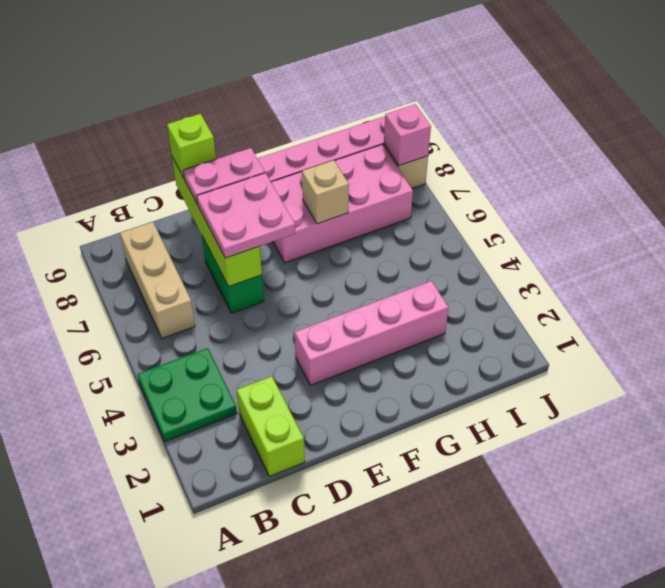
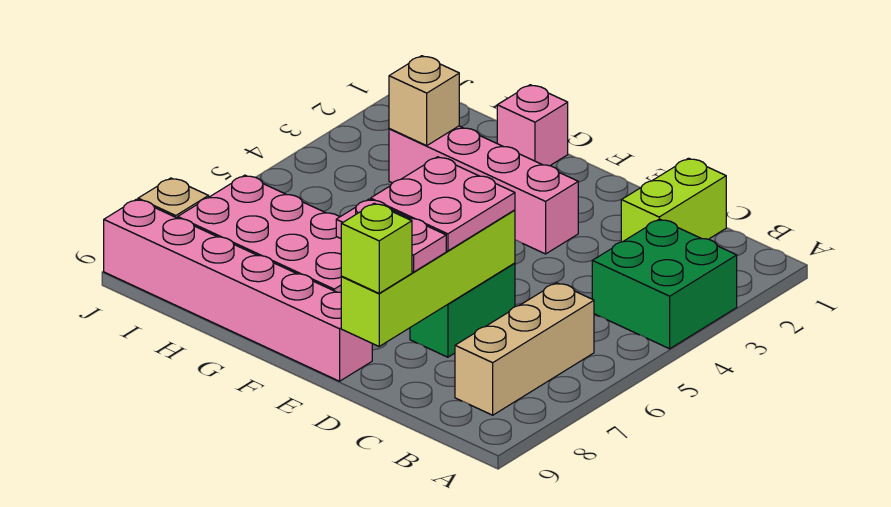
green 2x2 plate [137,348,237,441] -> green 2x2 brick [592,219,737,349]
tan 1x1 brick [302,160,349,224] -> tan 1x1 brick moved to [389,56,459,146]
pink 1x1 brick [384,104,431,166] -> pink 1x1 brick moved to [497,85,568,166]

